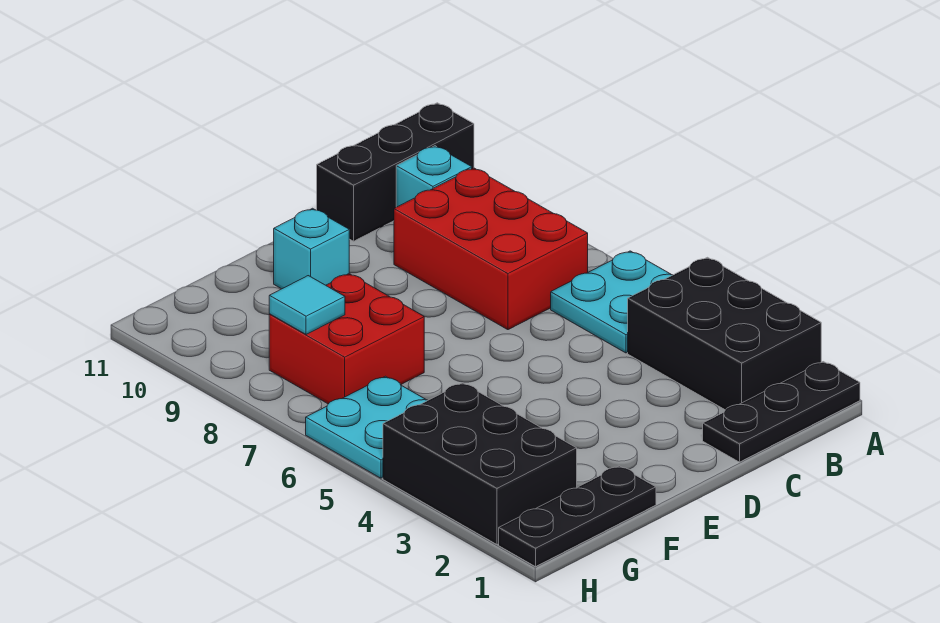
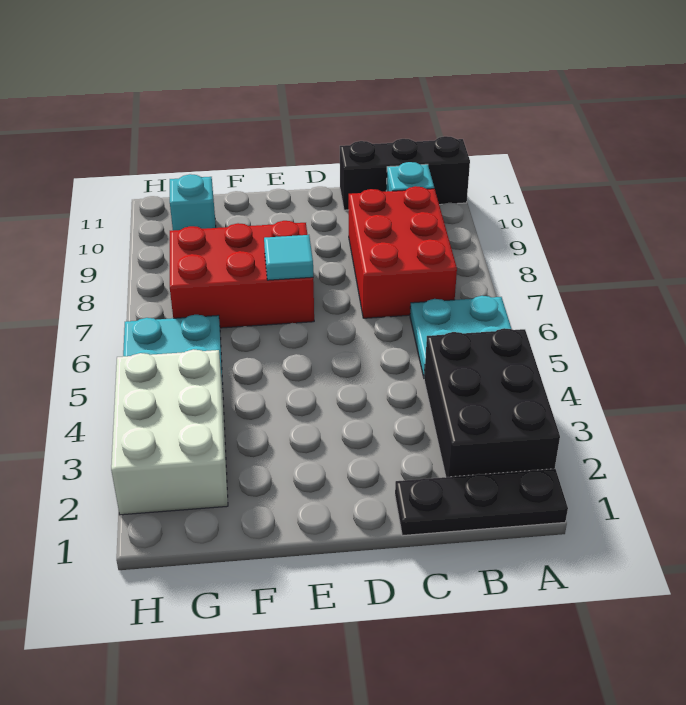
cyan 1x1 brick [274,208,349,289] -> cyan 1x1 brick moved to [170,174,216,231]
black 1x3 plate [499,466,656,567] -> none
red 2x2 brick [269,274,424,404] -> red 2x3 brick [170,221,314,328]
black 2x3 brick [383,383,577,545] -> white 2x3 brick [111,349,228,515]
cyan 1x1 tile [269,276,345,334] -> cyan 1x1 tile moved to [264,235,313,280]

